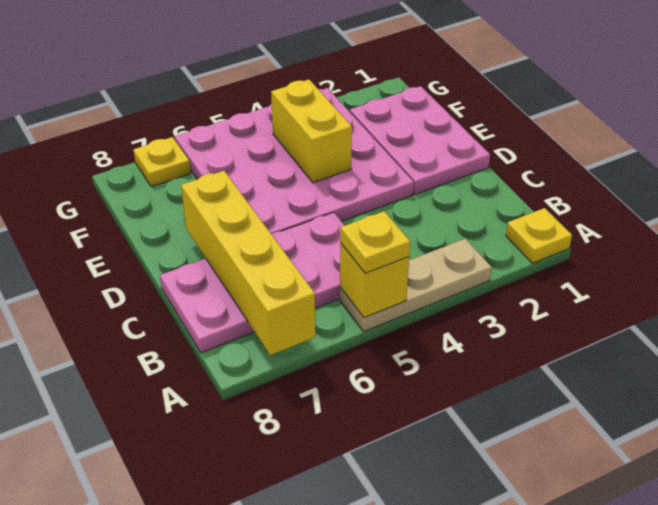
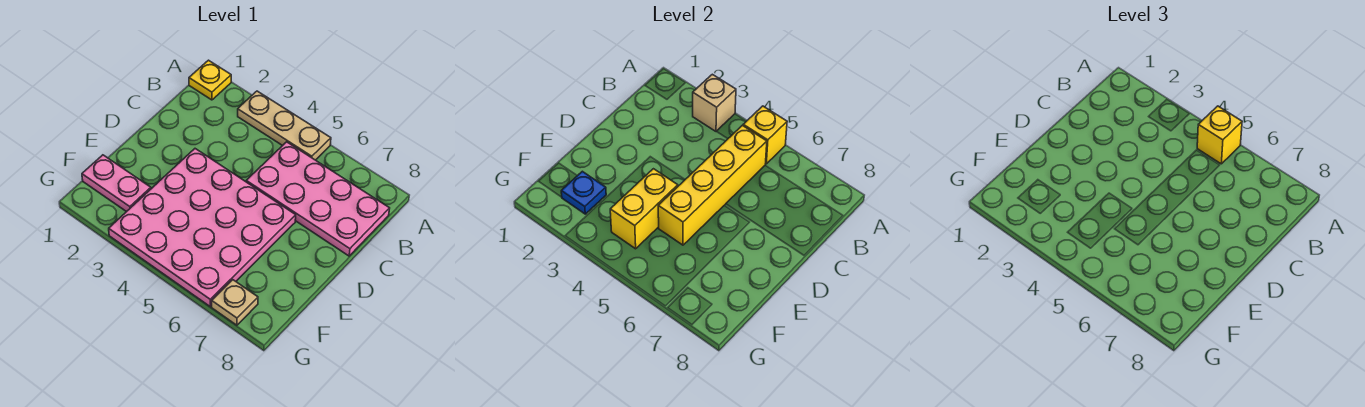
none -> tan 1x1 brick [693,74,736,131]
yellow 1x1 plate [340,211,410,273] -> yellow 1x1 brick [1197,106,1242,164]
yellow 1x4 brick [181,171,316,355] -> yellow 1x4 brick moved to [658,125,767,245]
pink 2x3 plate [349,86,490,194] -> pink 1x2 plate [82,155,151,212]
none -> blue 1x1 plate [561,171,606,214]
yellow 1x1 plate [133,137,191,187] -> tan 1x1 plate [212,280,258,325]

